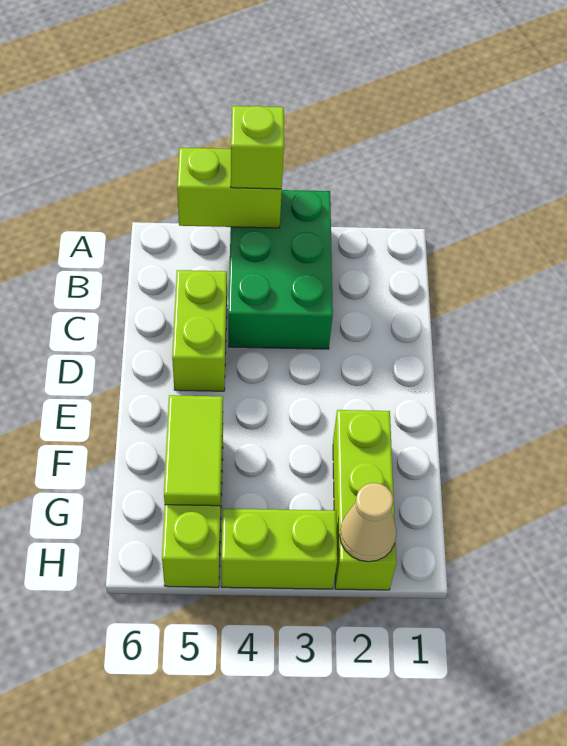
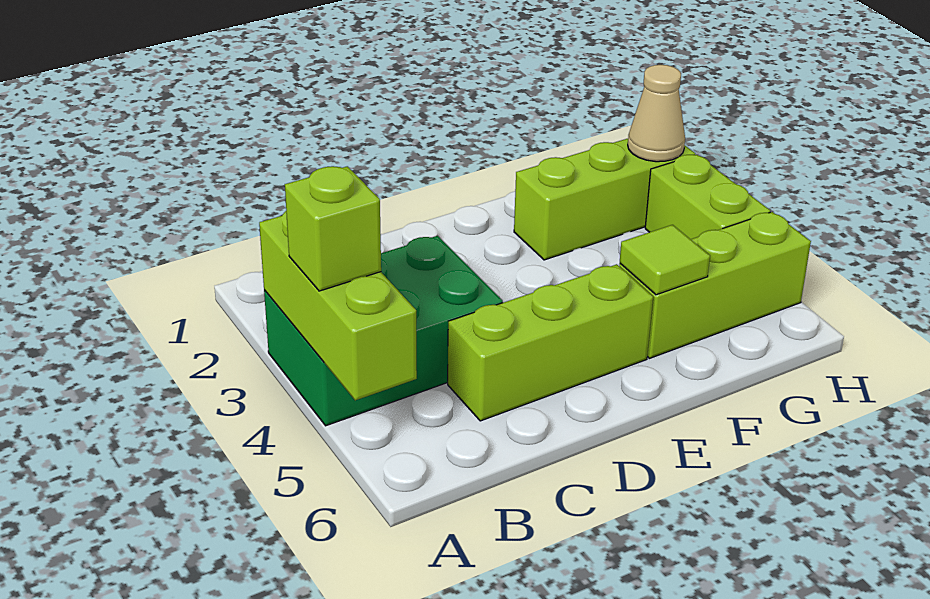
lime 1x2 brick [177,148,282,228] -> lime 1x3 brick [259,211,417,400]
lime 1x2 brick [172,270,227,391] -> lime 1x3 brick [448,264,653,421]
lime 1x2 tile [164,395,223,506] -> lime 1x1 tile [620,225,710,295]

